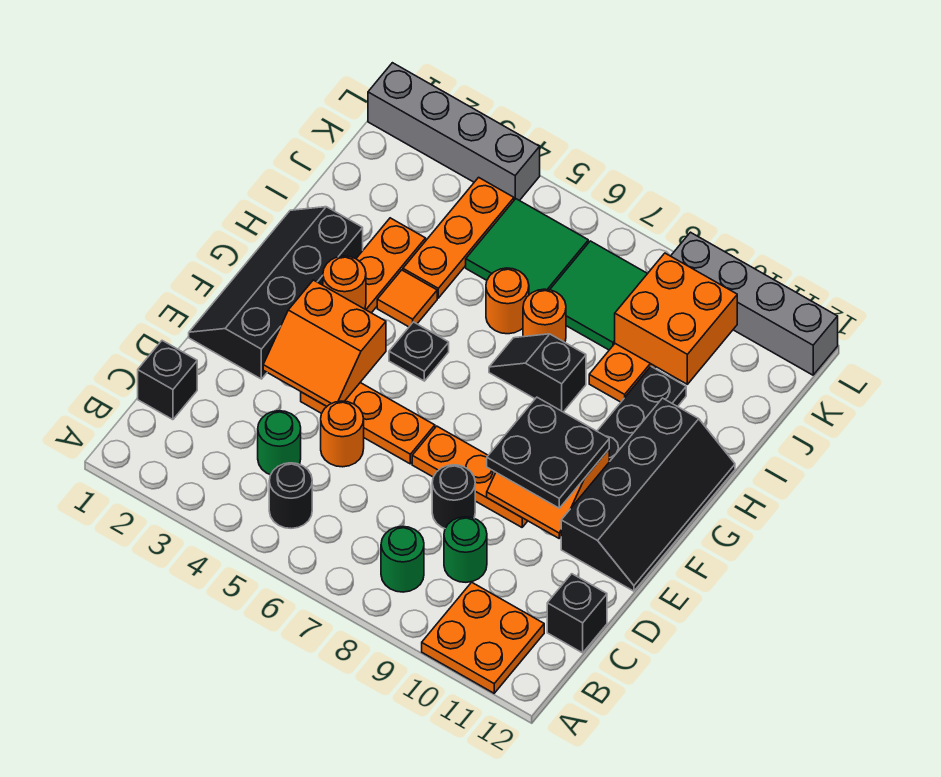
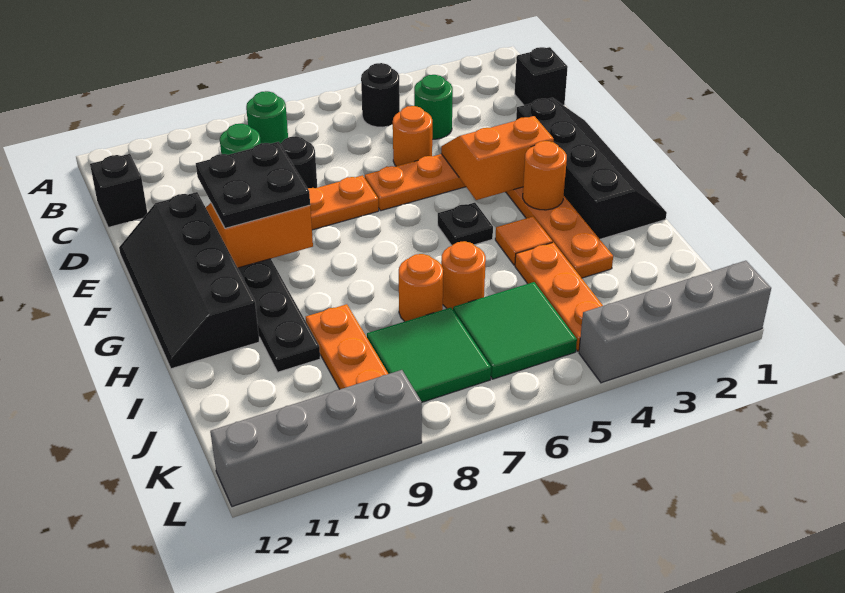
orange 2x2 plate [422,582,544,693] -> none
black 1x2 slope [489,334,586,412] -> none
orange 2x2 brick [615,253,737,384] -> none

